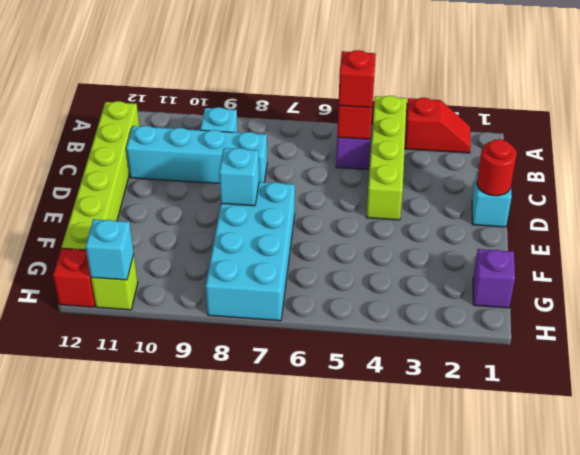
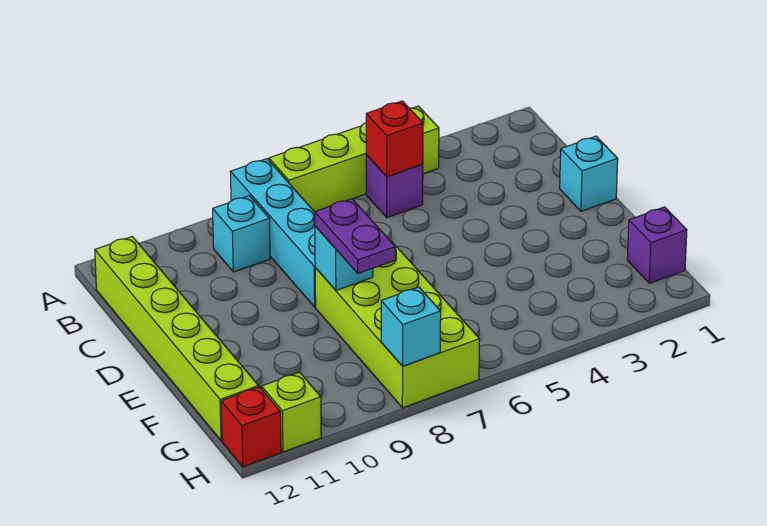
red 1x2 slope [405,98,471,153] -> none
lime 1x4 brick [367,96,407,220] -> lime 1x4 brick turned to [269,106,439,212]
red 1x1 brick [338,50,376,108] -> none
cyan 1x4 brick [126,126,267,184] -> cyan 1x4 brick turned to [230,159,316,307]
red 1x1 round brick [477,139,517,196] -> none
cyan 2x4 brick [206,182,295,321] -> lime 2x4 brick [315,241,480,408]
none -> purple 1x2 plate [315,199,395,273]
cyan 1x1 brick [86,219,134,280] -> cyan 1x1 brick moved to [381,287,441,366]

